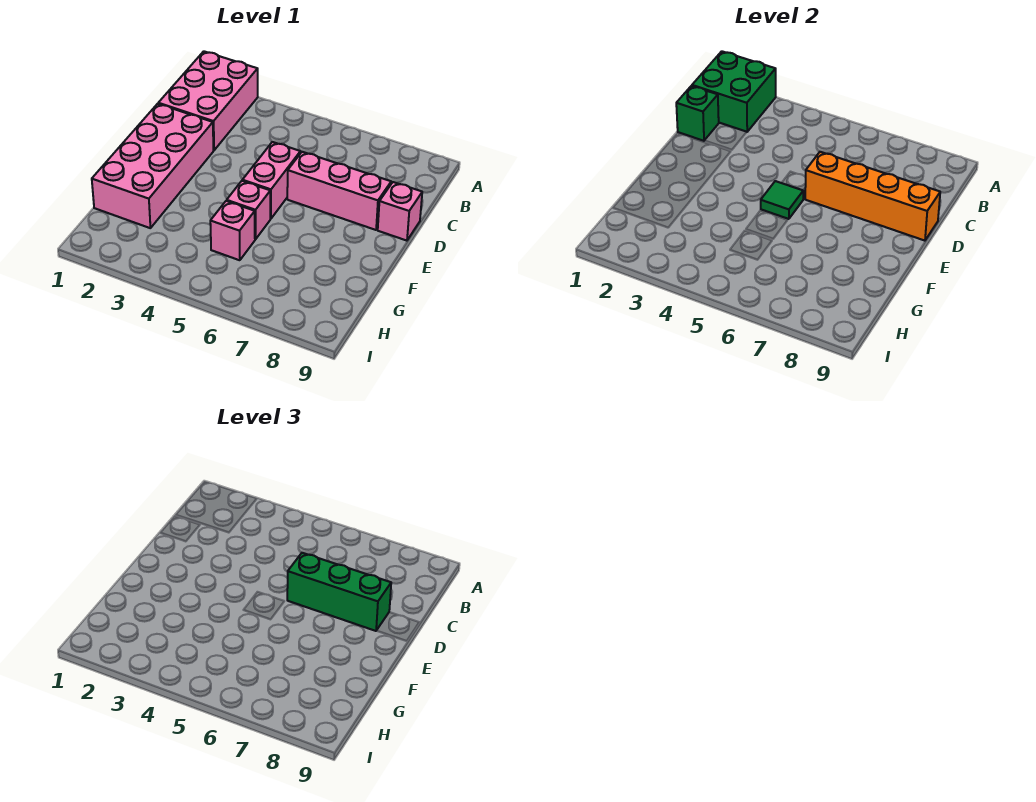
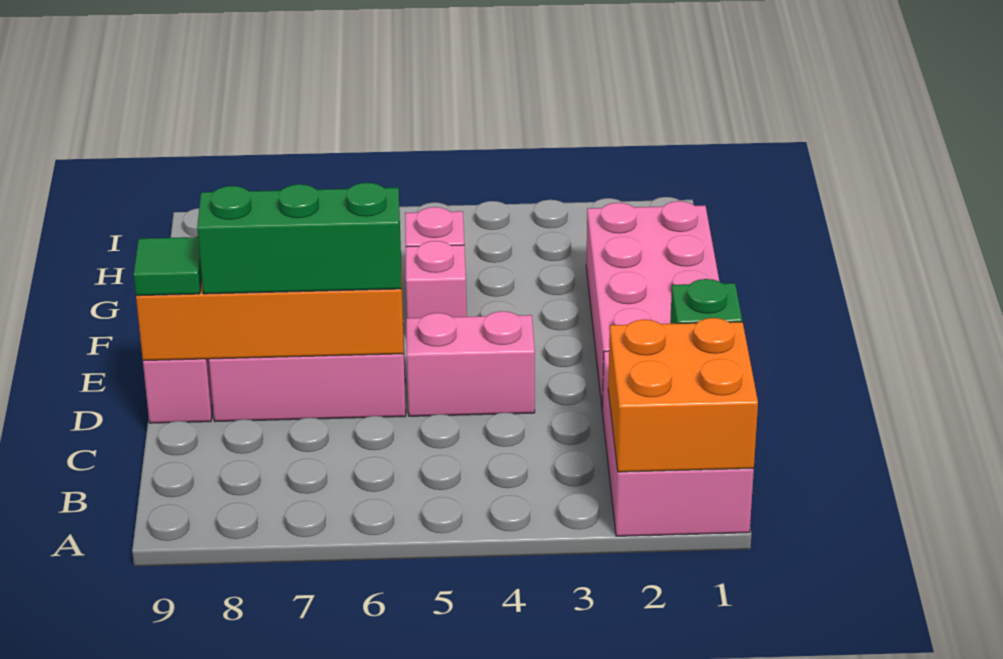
green 2x2 brick [692,51,776,132] -> orange 2x2 brick [608,318,758,472]
pink 1x2 brick [242,142,300,219] -> pink 1x2 brick turned to [406,311,535,416]
green 1x1 tile [761,181,803,219] -> green 1x1 tile moved to [134,237,202,296]

